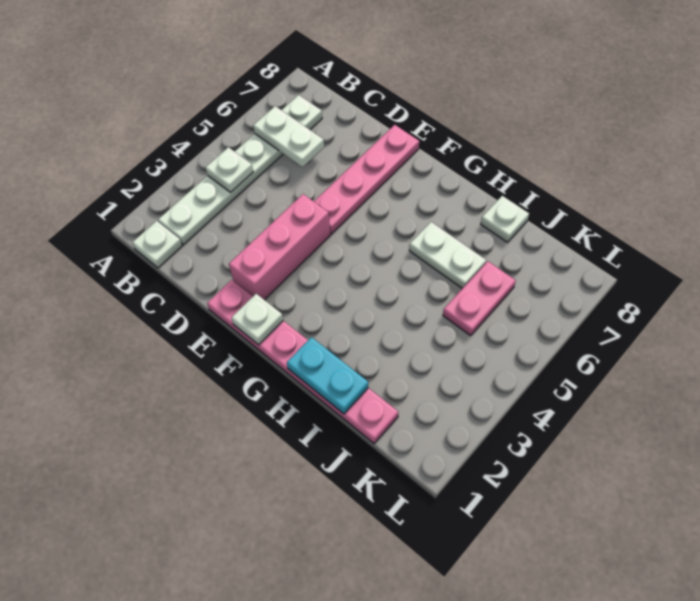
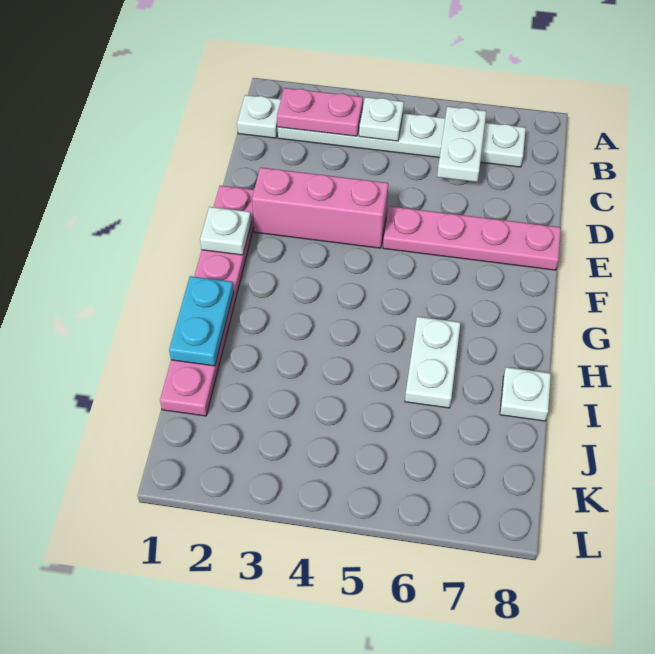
pink 1x2 plate [443,261,516,336] -> pink 1x2 plate moved to [277,88,363,136]

